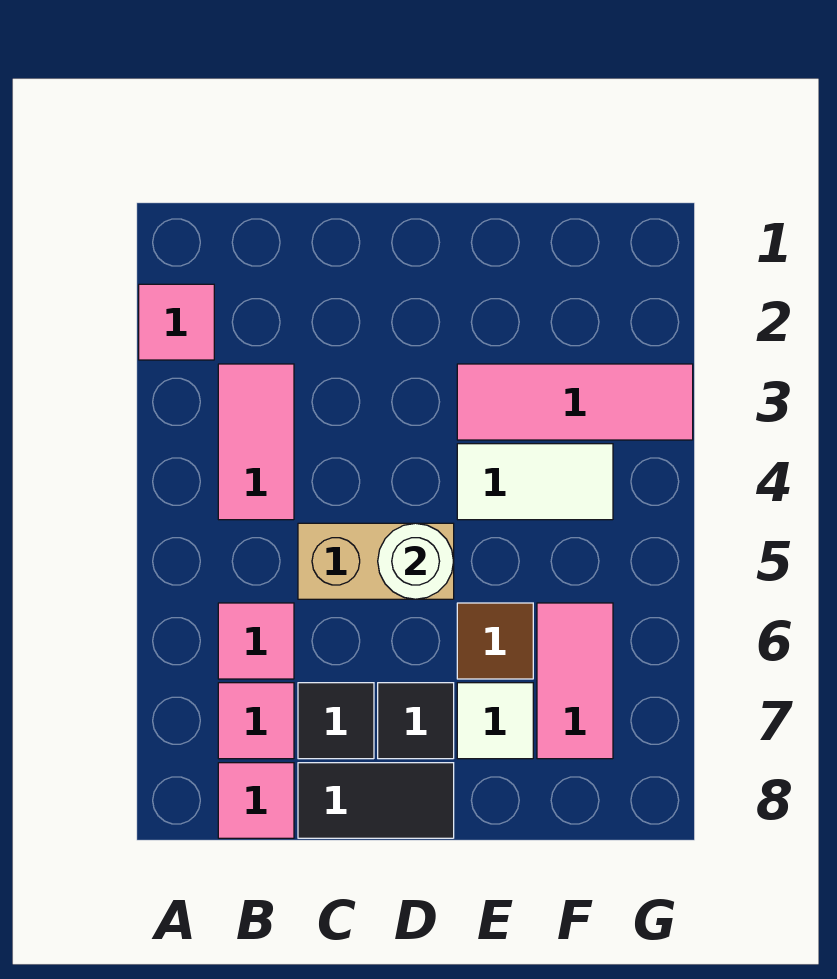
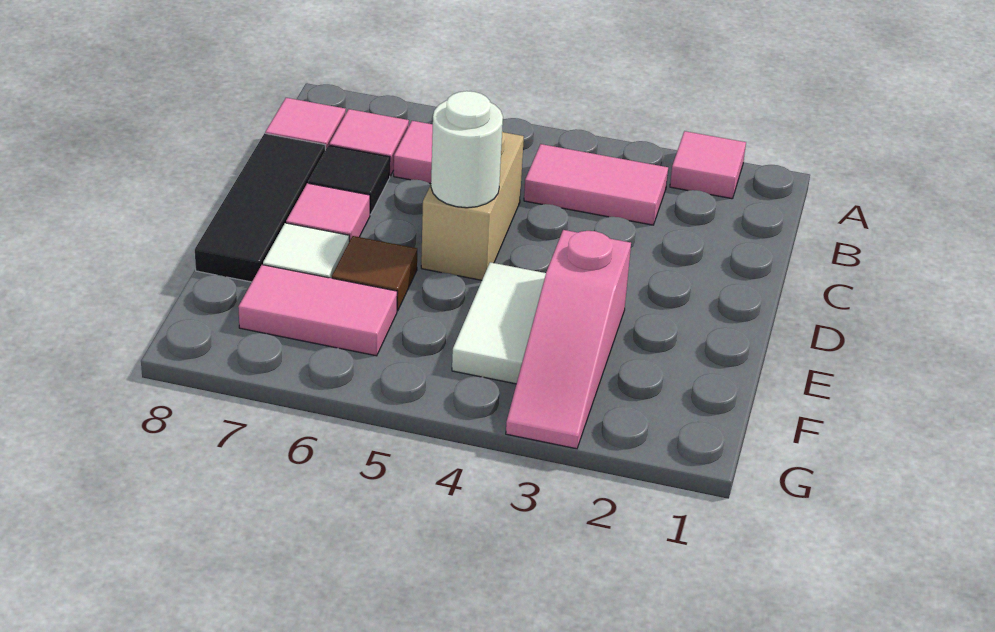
black 1x2 tile [298,763,454,838] -> black 1x3 tile [195,133,325,282]
black 1x1 tile [378,683,454,759] -> pink 1x1 tile [286,183,370,241]
pink 1x3 tile [457,364,693,440] -> pink 1x3 slope [506,230,631,449]

